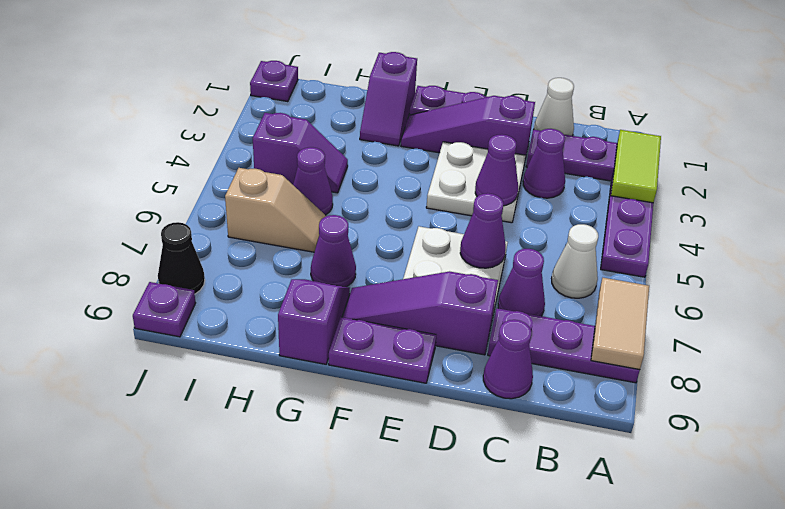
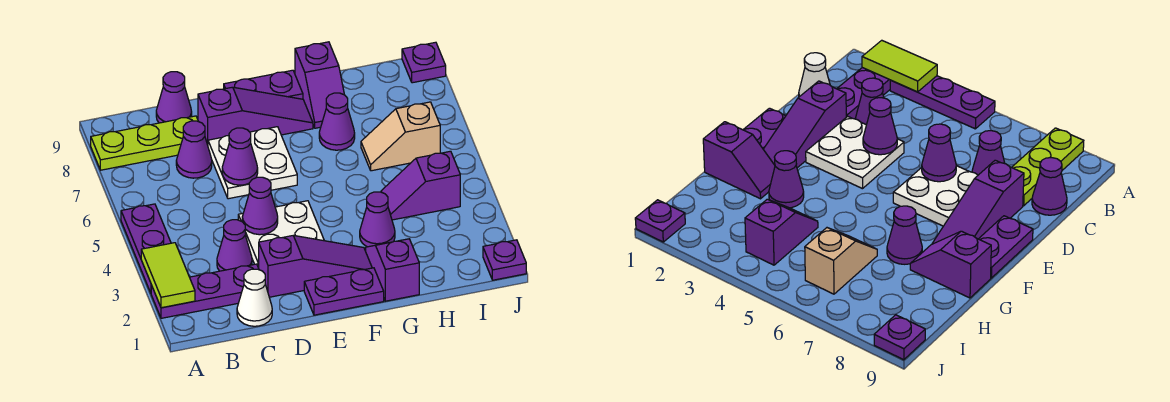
tan 1x2 tile [591,278,649,370] -> none
purple 1x3 plate [488,308,640,383] -> lime 1x3 plate [91,116,199,170]
white 1x1 cone [552,224,598,298] -> none
purple 1x1 cone [293,147,333,215] -> purple 1x1 cone moved to [360,192,395,247]
black 1x1 cone [158,222,205,294] -> none

